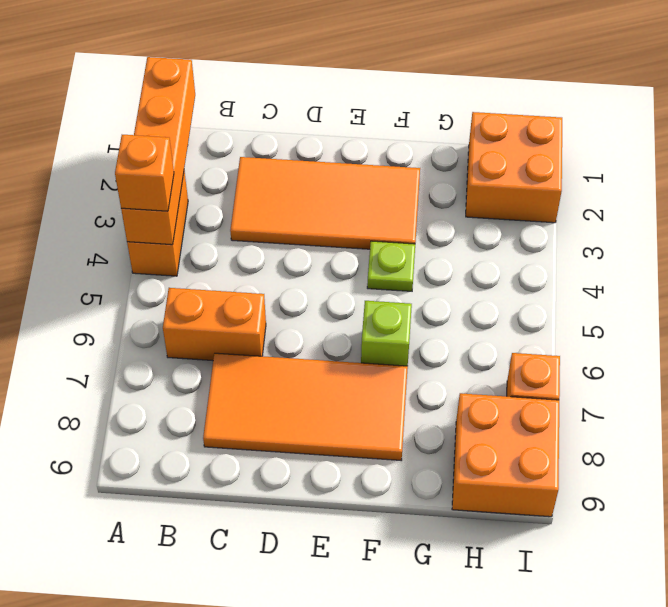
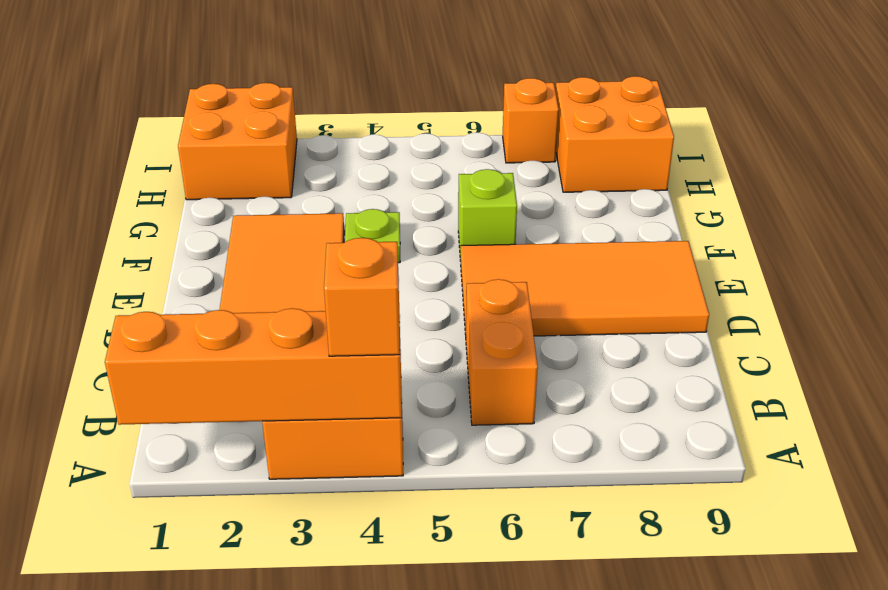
orange 2x4 tile [203,353,408,460] -> orange 2x4 tile turned to [461,241,709,336]

